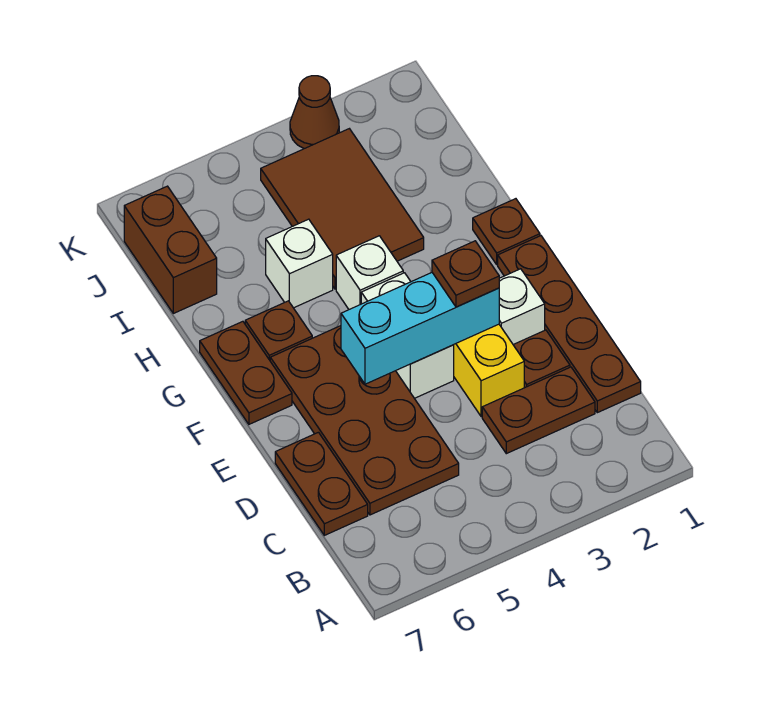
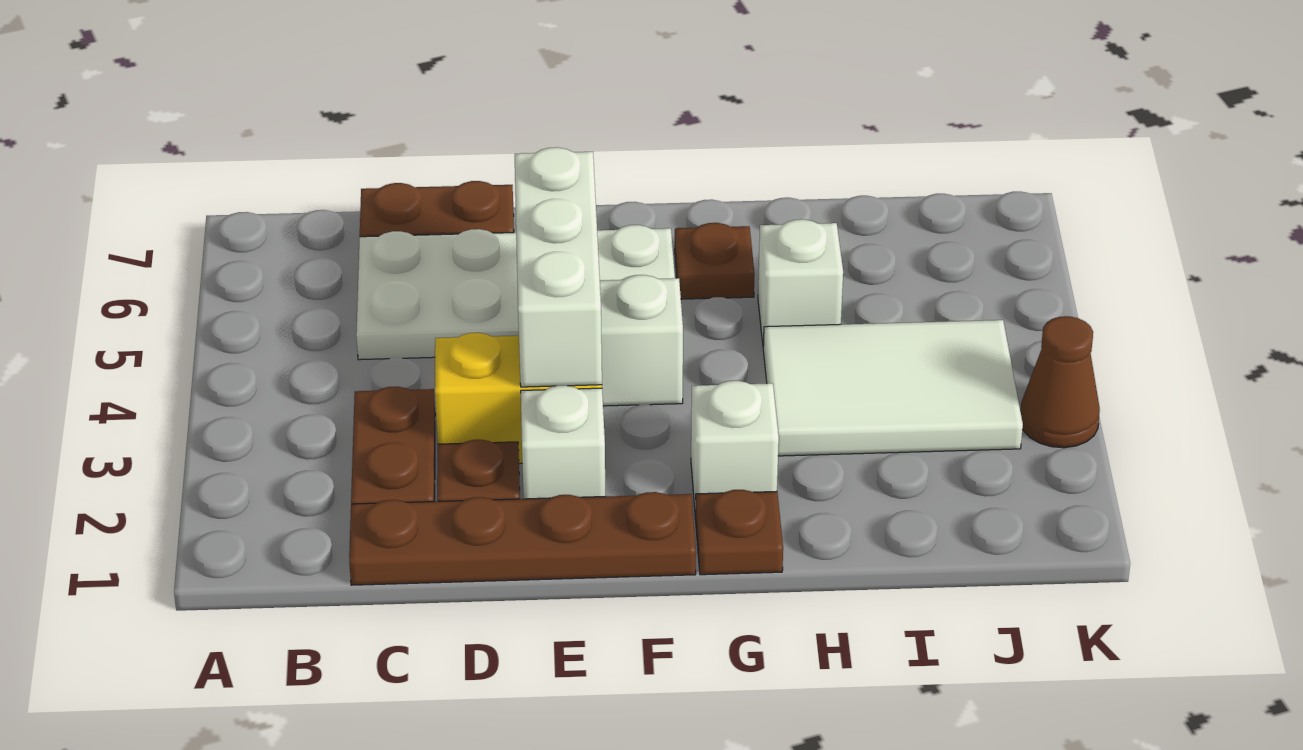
brown 2x4 plate [270,326,459,515] -> white 2x4 plate [356,225,675,360]
cyan 1x3 brick [341,273,499,384] -> white 1x3 brick [515,147,602,387]
brown 1x1 plate [432,241,499,307] -> none
brown 1x2 plate [200,321,292,424] -> none
white 1x1 brick [336,236,403,309] -> white 1x1 brick moved to [691,381,779,510]
brown 2x3 tile [261,129,424,289] -> white 2x3 tile [763,320,1023,456]
brown 1x2 brick [124,186,217,313] -> none

